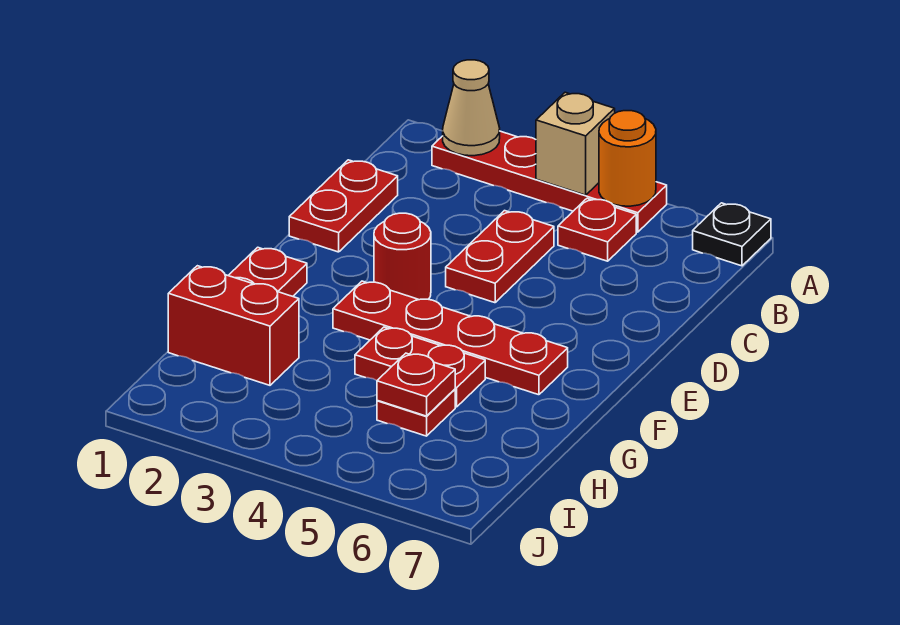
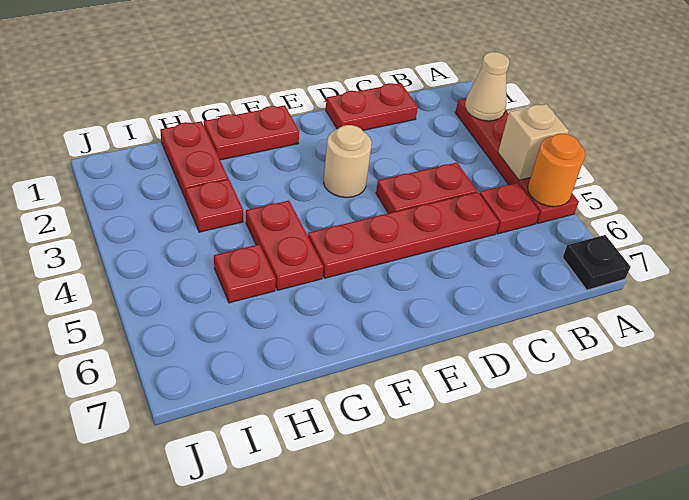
red 1x1 round brick [374,213,431,300] -> tan 1x1 round brick [324,125,372,198]
red 1x4 plate [333,281,568,395] -> red 1x4 plate turned to [308,192,499,278]
red 1x2 brick [168,266,299,385] -> red 1x2 plate [160,121,228,200]
red 1x1 plate [377,353,455,416] -> red 1x1 plate moved to [186,179,243,232]

